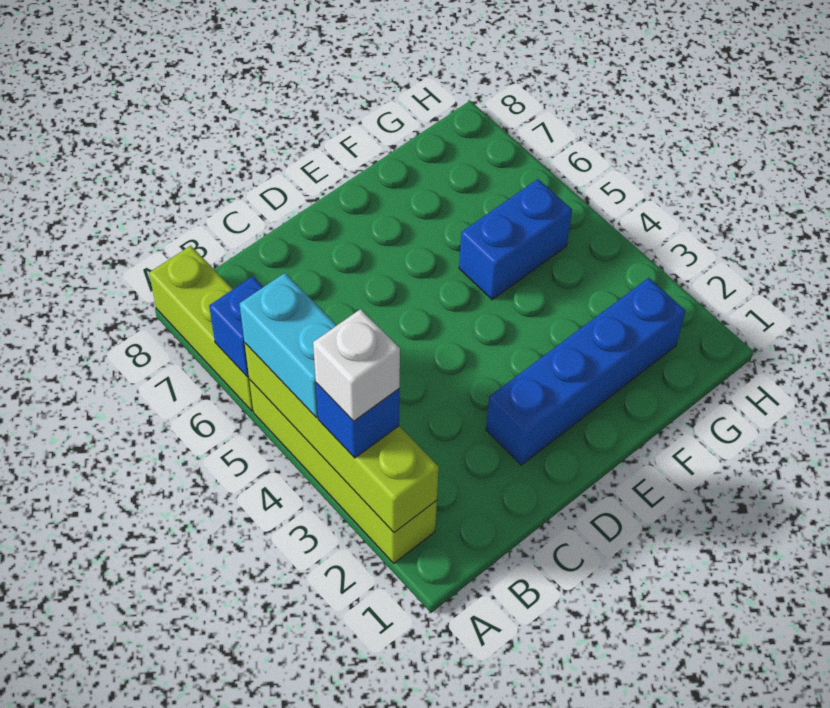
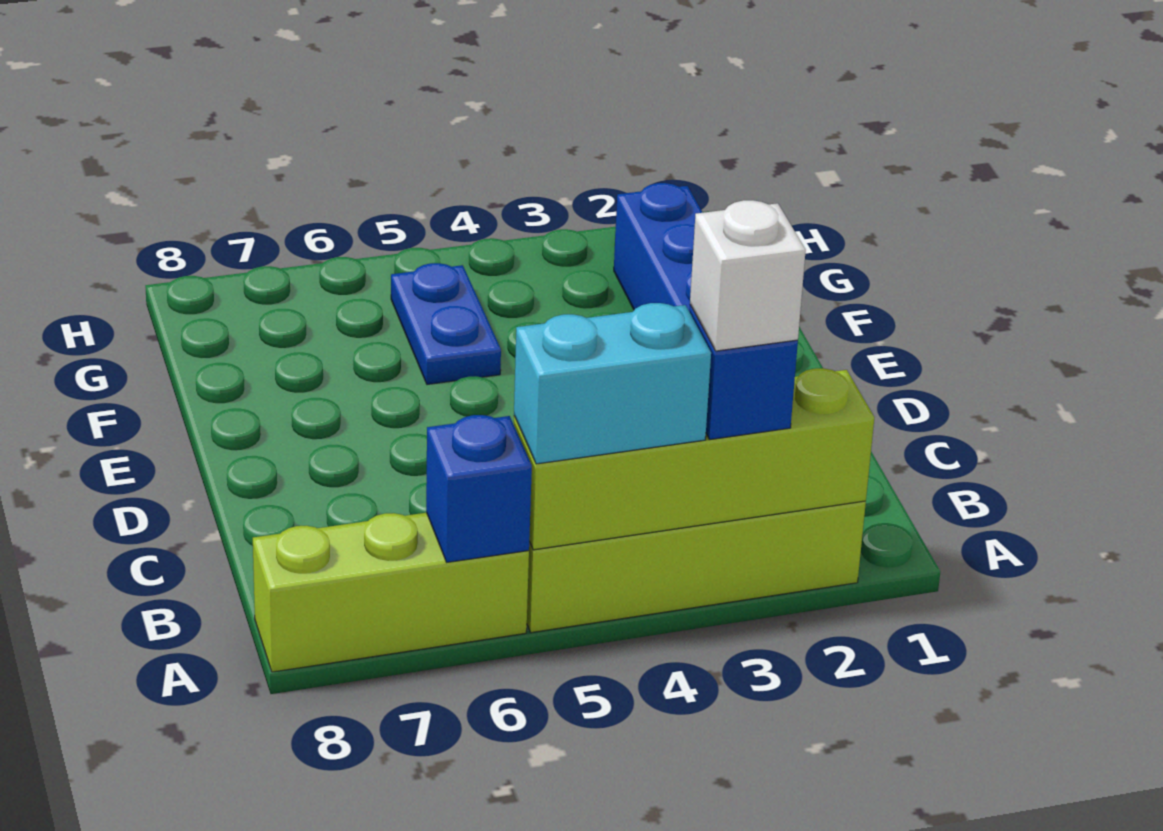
blue 1x2 brick [459,179,572,300] -> blue 1x2 plate [391,263,501,385]

